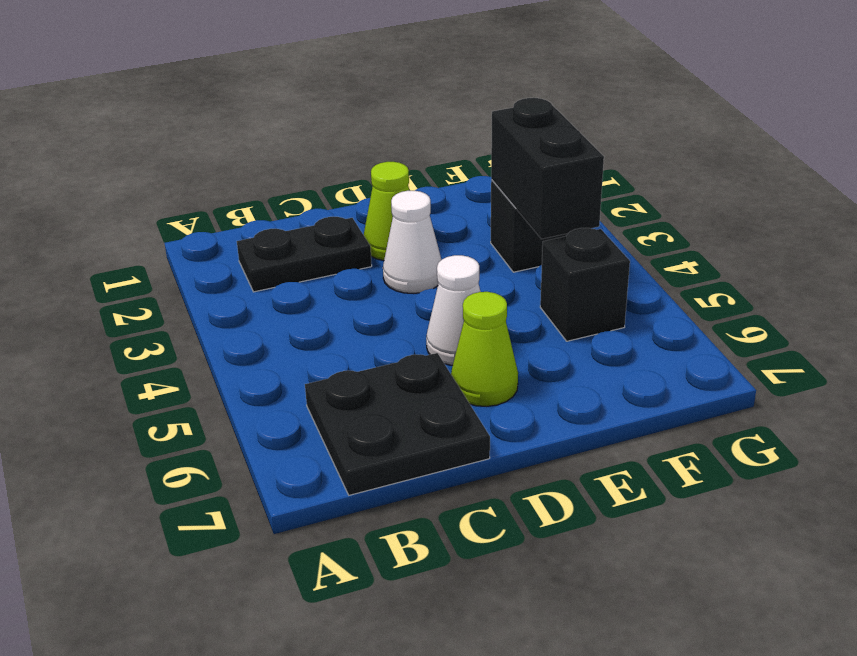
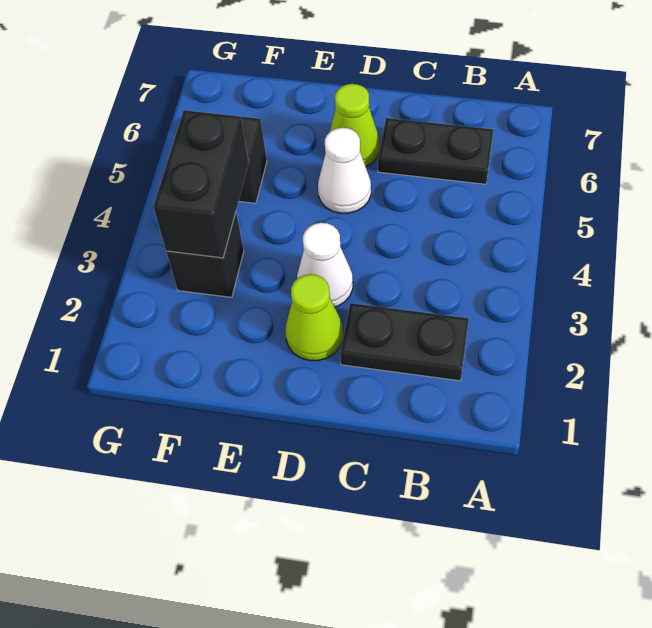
black 2x2 plate [305,353,490,495] -> black 1x2 plate [378,118,493,184]

